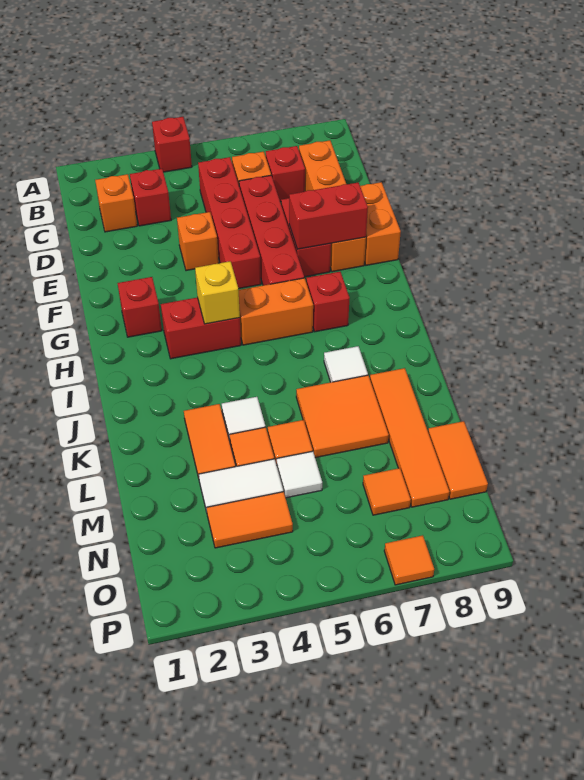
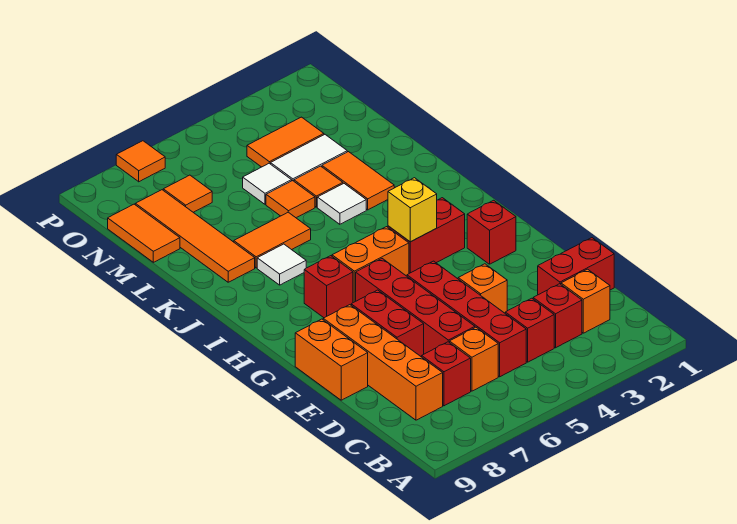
red 1x1 brick [152,117,192,172] -> red 1x1 brick moved to [505,298,554,362]
red 1x2 brick [289,182,368,249] -> red 1x2 brick moved to [538,238,614,295]
orange 2x2 tile [296,375,389,458] -> orange 1x2 tile [234,212,311,268]

